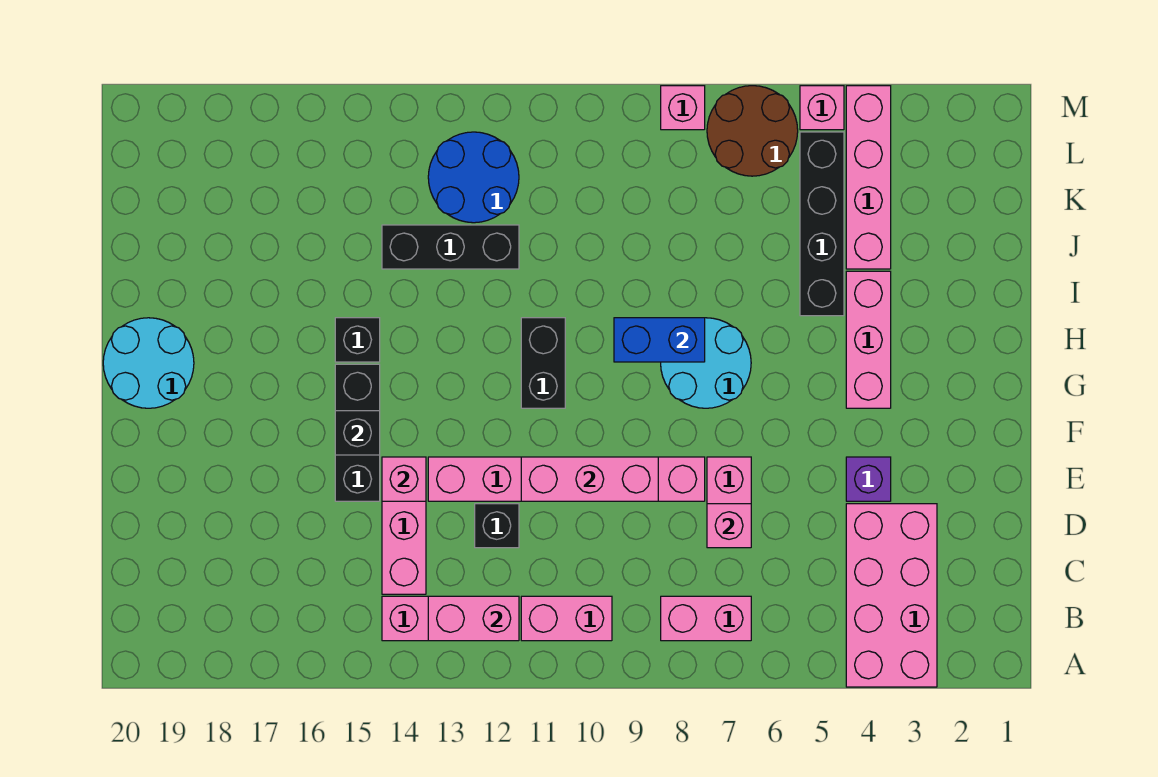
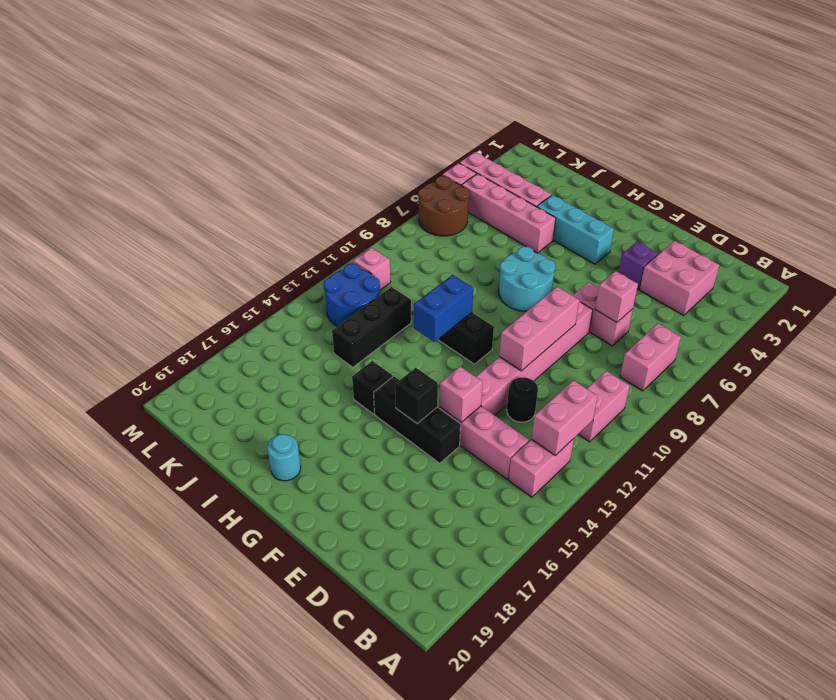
pink 2x4 brick [846,504,937,687] -> pink 2x2 brick [640,241,719,315]
black 1x1 brick [475,504,519,548] -> black 1x1 round brick [507,377,538,422]
pink 1x3 brick [846,271,891,408] -> cyan 1x3 brick [537,195,614,264]
cyan 2x2 round brick [103,318,194,408] -> cyan 1x1 round brick [267,434,301,481]
blue 1x2 brick [614,318,705,362] -> blue 1x2 brick moved to [414,275,473,342]
black 1x4 brick [800,132,844,316] -> pink 1x4 brick [462,174,556,253]
pink 1x1 brick [661,86,705,130] -> pink 1x1 brick moved to [353,248,391,291]

